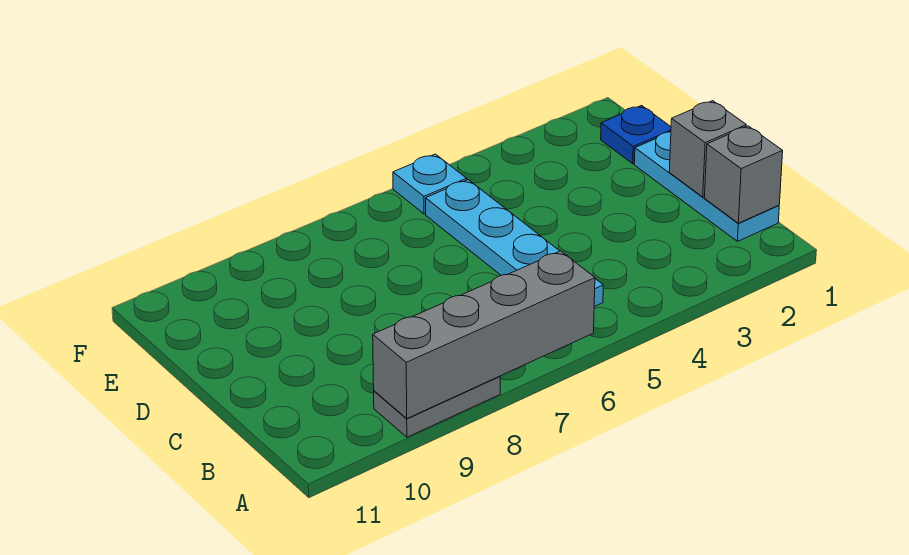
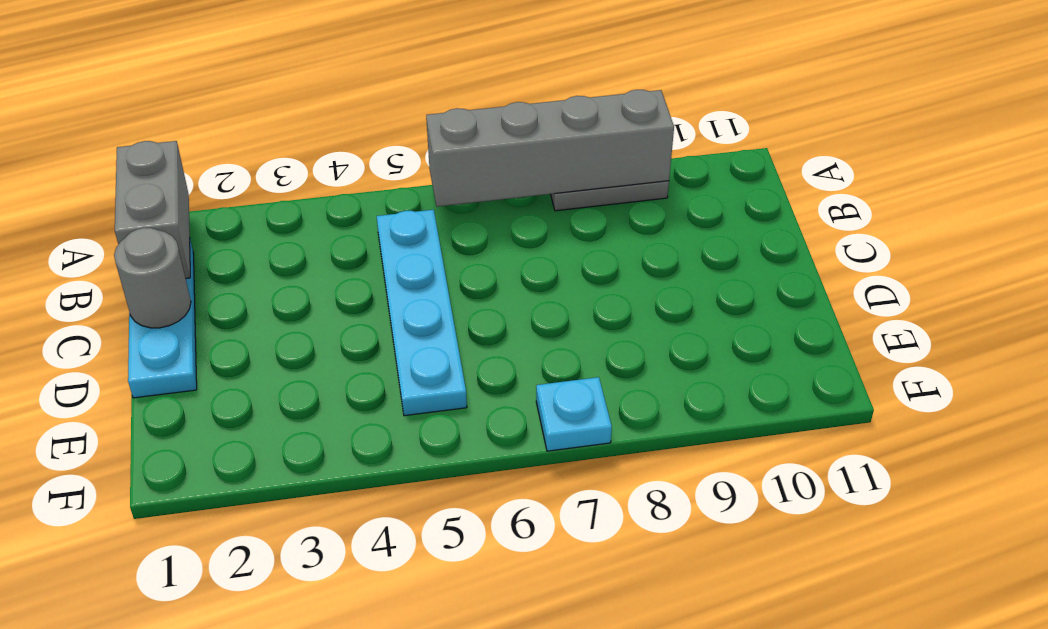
grey 1x1 brick [705,126,783,223] -> grey 1x2 brick [115,141,190,279]
grey 1x1 brick [669,101,746,197] -> grey 1x1 round brick [114,228,191,328]
blue 1x1 plate [601,106,671,164] -> none
cyan 1x1 plate [393,154,467,214] -> cyan 1x1 plate moved to [536,377,612,451]

